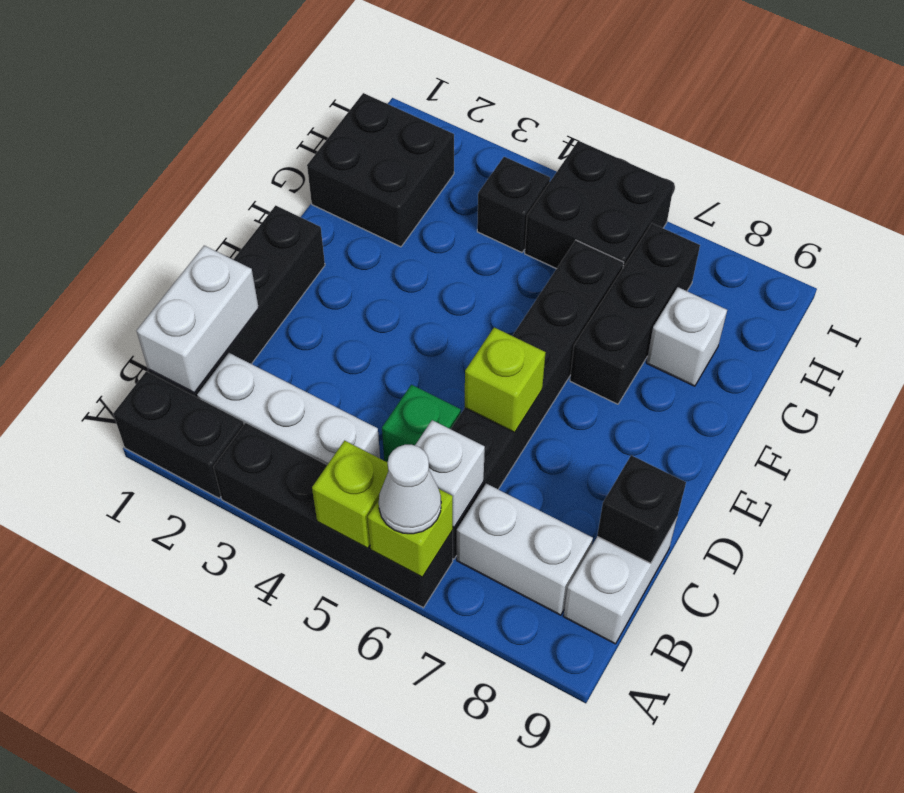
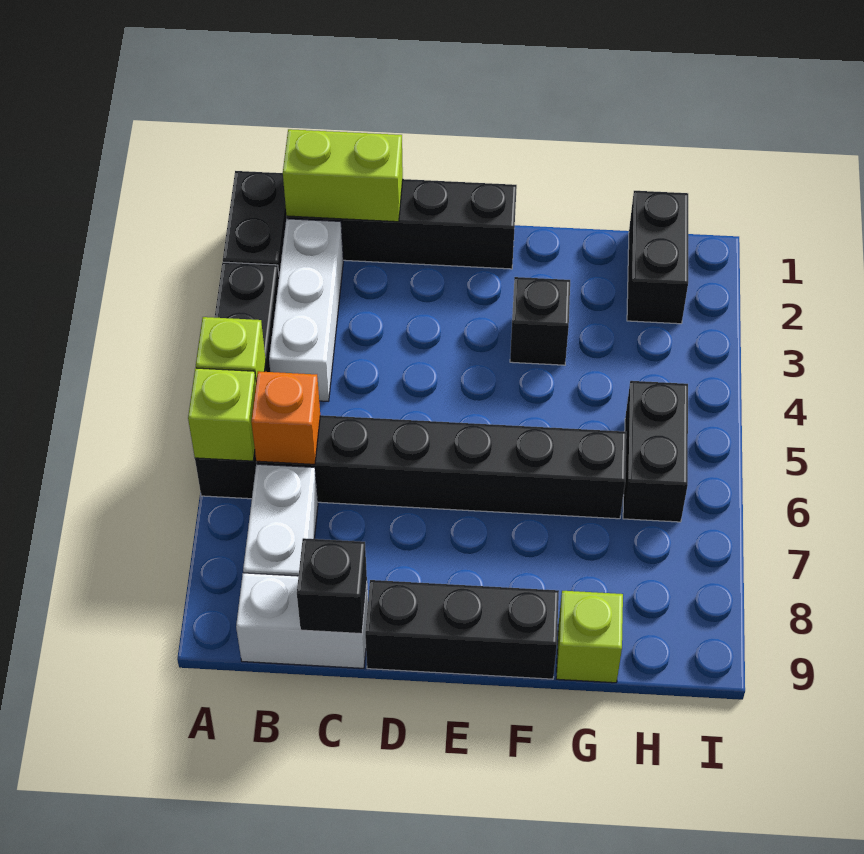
white 1x1 cone [379,445,441,534] -> none
white 1x2 brick [137,246,259,393] -> lime 1x2 brick [283,129,403,222]
white 1x1 brick [415,420,485,527] -> orange 1x1 brick [251,371,320,464]
green 1x1 brick [382,385,461,462] -> none
lime 1x1 brick [465,327,546,432] -> lime 1x1 brick moved to [556,591,623,683]
black 1x3 brick [570,223,700,404] -> black 1x3 brick moved to [365,580,559,679]
black 2x2 brick [307,93,454,247] -> black 1x2 brick [627,191,688,324]
white 1x1 brick [646,287,727,386] -> none
black 1x1 brick [477,157,550,252] -> black 1x1 brick moved to [510,277,570,365]
black 2x2 brick [525,141,674,269] -> black 1x2 brick [623,381,688,522]

